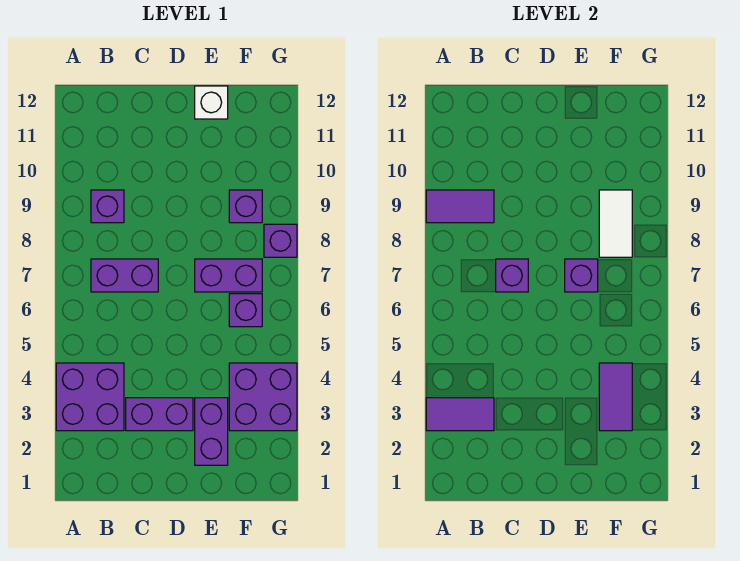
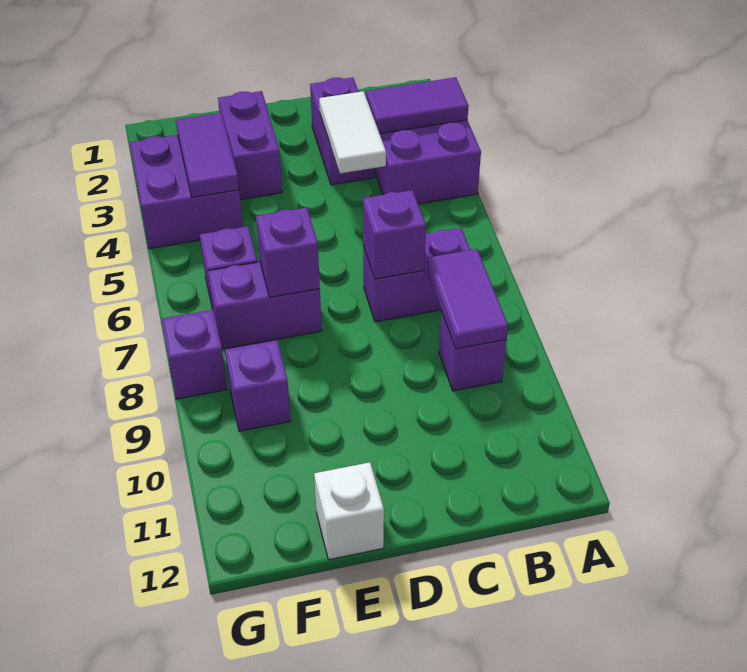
purple 1x2 tile [426,190,494,223] -> purple 1x2 tile turned to [427,249,508,349]
purple 1x2 brick [126,398,193,431] -> purple 1x2 brick turned to [310,77,374,185]
white 1x2 tile [599,190,632,257] -> white 1x2 tile moved to [319,91,386,173]

